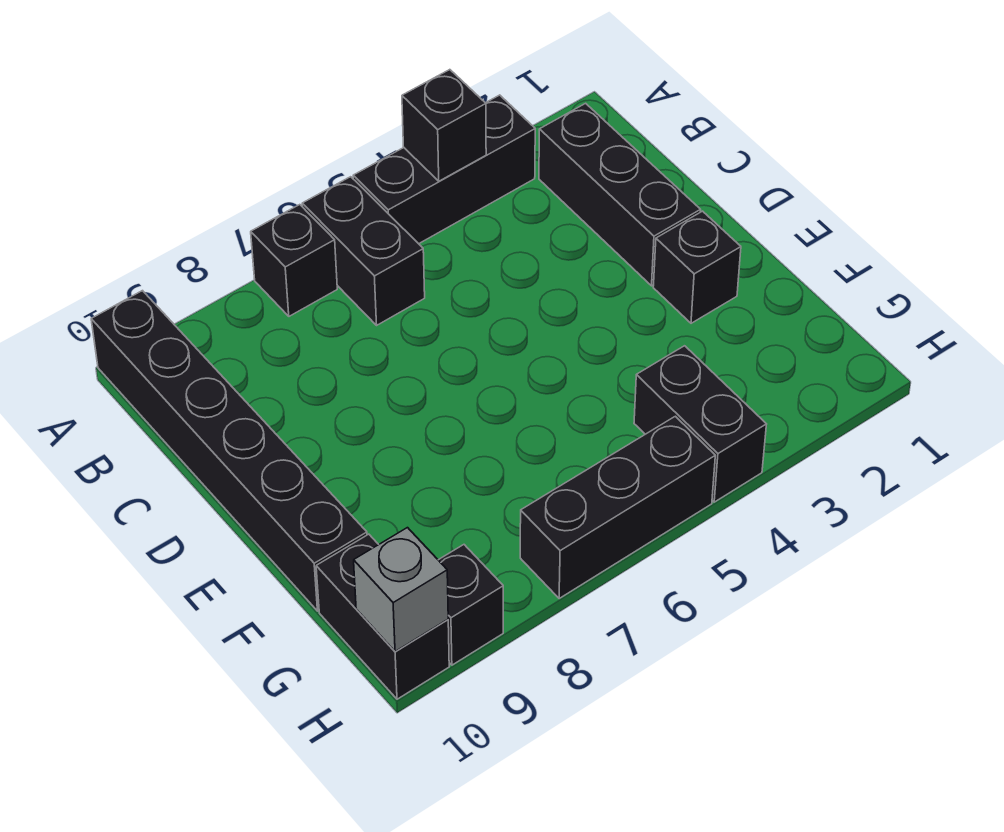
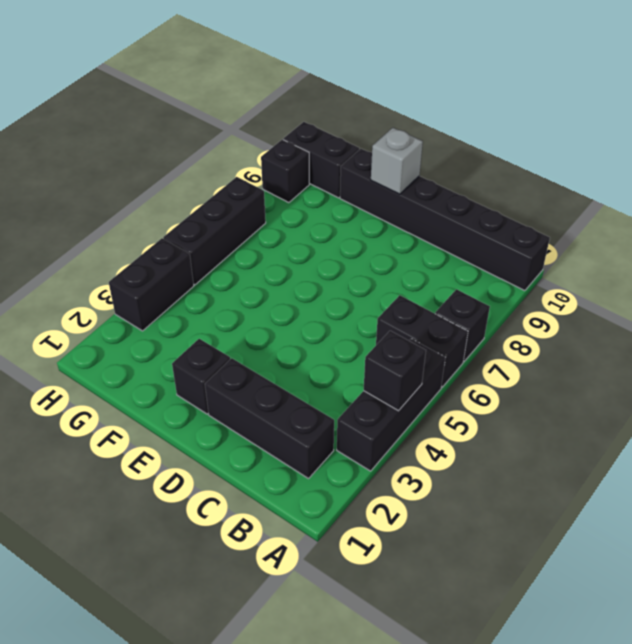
black 1x2 brick [634,346,767,502] -> black 1x2 brick turned to [109,238,194,331]
grey 1x1 brick [354,528,448,652] -> grey 1x1 brick moved to [371,128,423,194]

